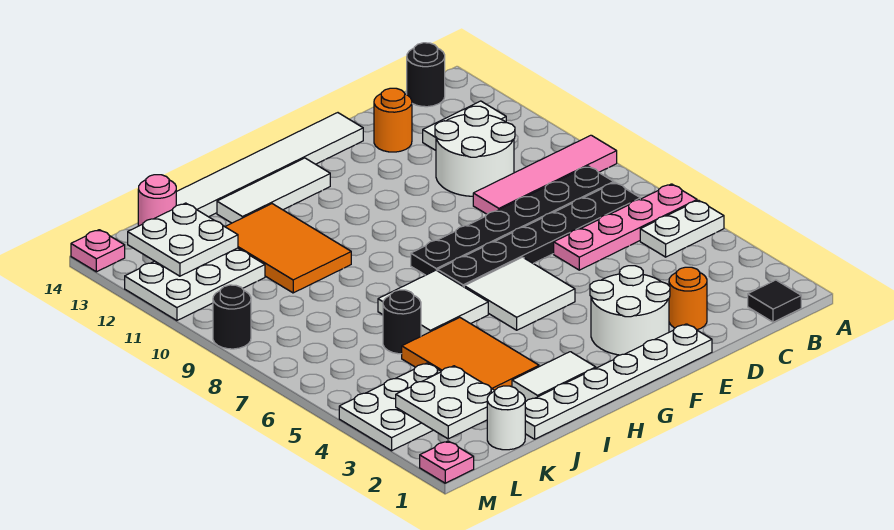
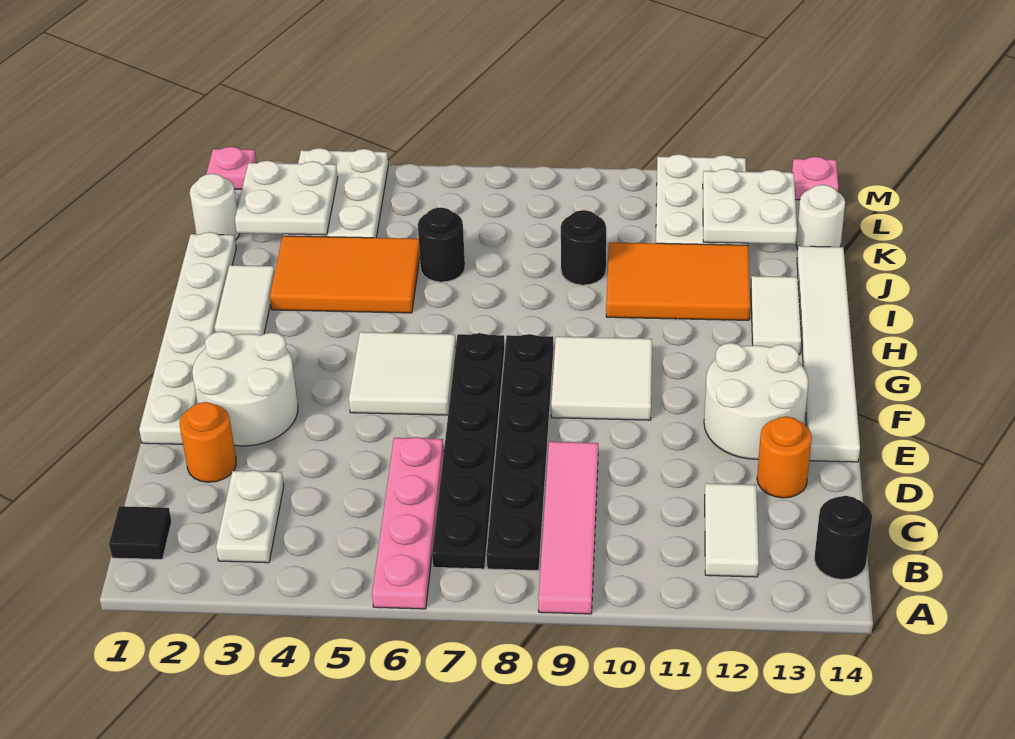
white 1x2 plate [640,200,724,257] -> white 1x2 plate moved to [216,470,284,563]
white 2x2 round brick [435,106,515,196] -> white 2x2 round brick moved to [704,343,808,459]
white 1x3 tile [217,158,330,223] -> white 1x2 tile [751,276,801,355]
white 2x2 tile [378,270,488,336] -> white 2x2 tile moved to [551,337,652,420]
pink 1x1 round brick [138,175,176,226] -> white 1x1 round brick [796,185,845,249]
black 1x1 round brick [213,285,251,349] -> black 1x1 round brick moved to [561,210,606,285]

